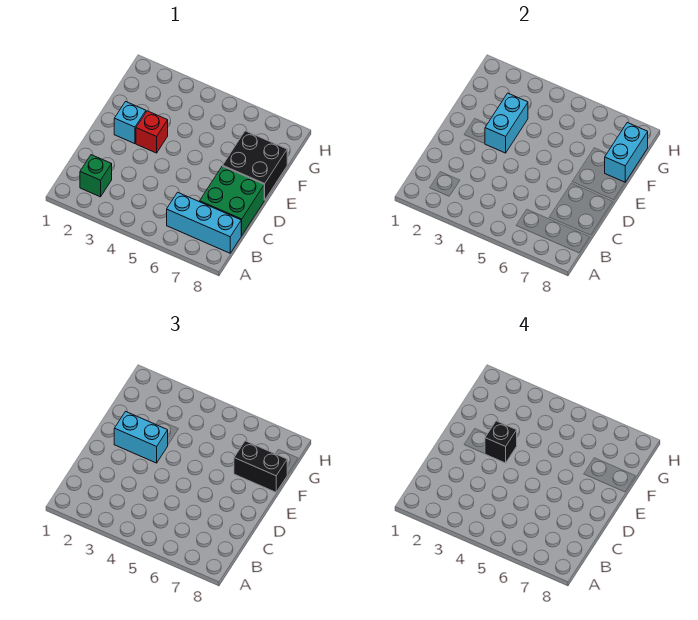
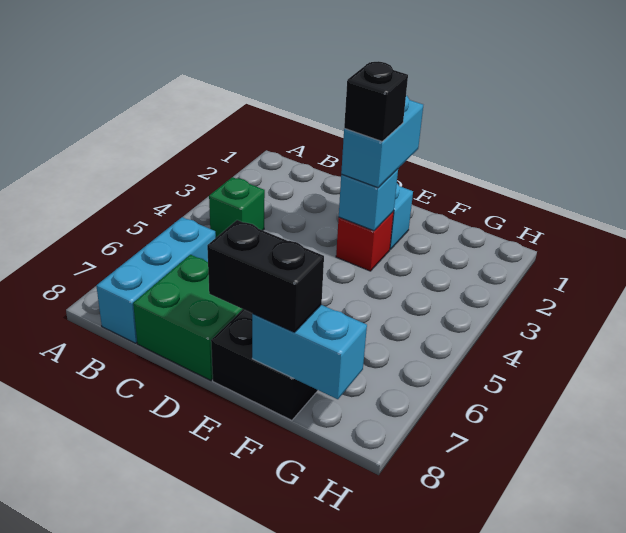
green 1x1 brick [80,155,112,197] -> green 1x1 brick moved to [209,177,265,237]
cyan 1x2 brick [485,93,528,153] -> cyan 1x1 brick [339,169,398,231]
black 1x2 brick [234,441,287,492] -> black 1x2 brick turned to [207,220,324,332]

